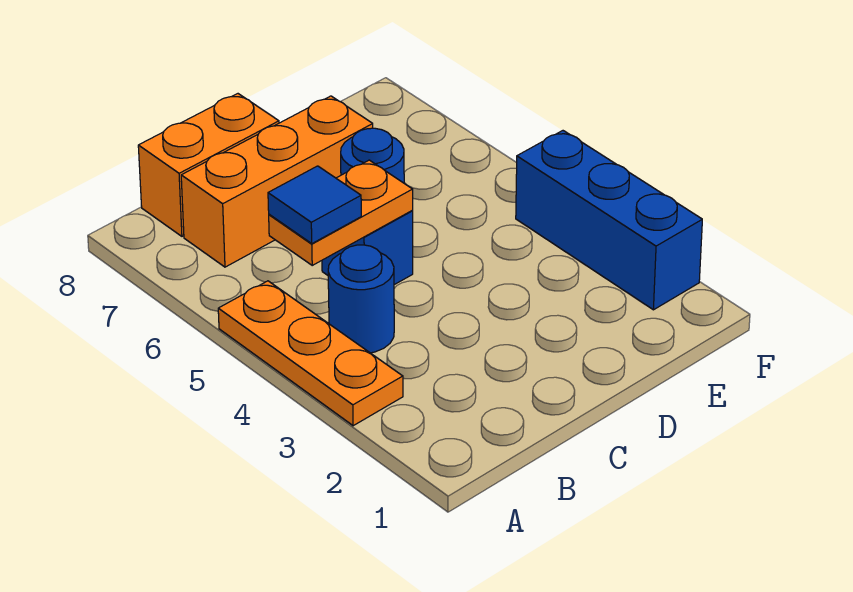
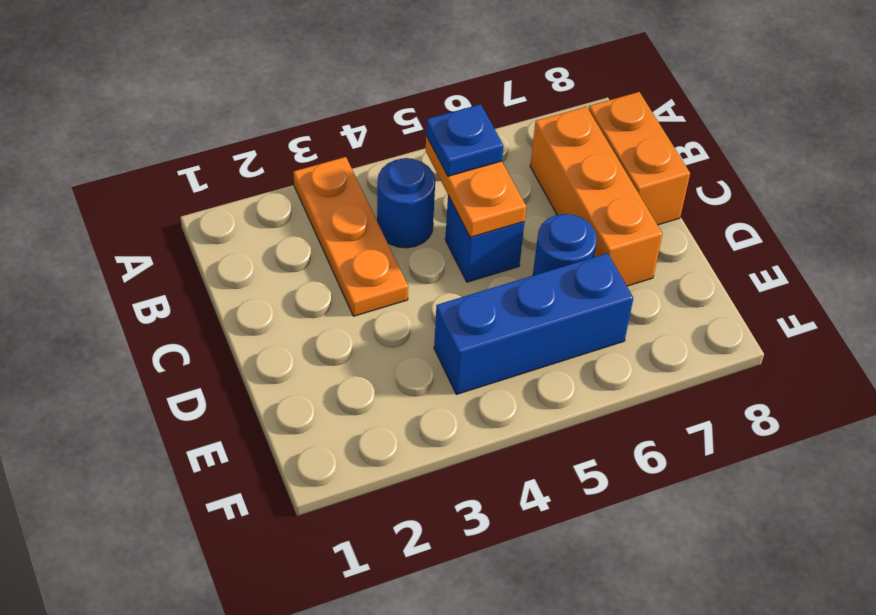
orange 1x3 plate [218,281,403,426] -> orange 1x3 plate turned to [293,157,408,316]
blue 1x1 tile [268,166,361,243] -> blue 1x1 plate [426,104,503,176]
blue 1x3 brick [516,131,702,310] -> blue 1x3 brick moved to [434,253,633,394]

